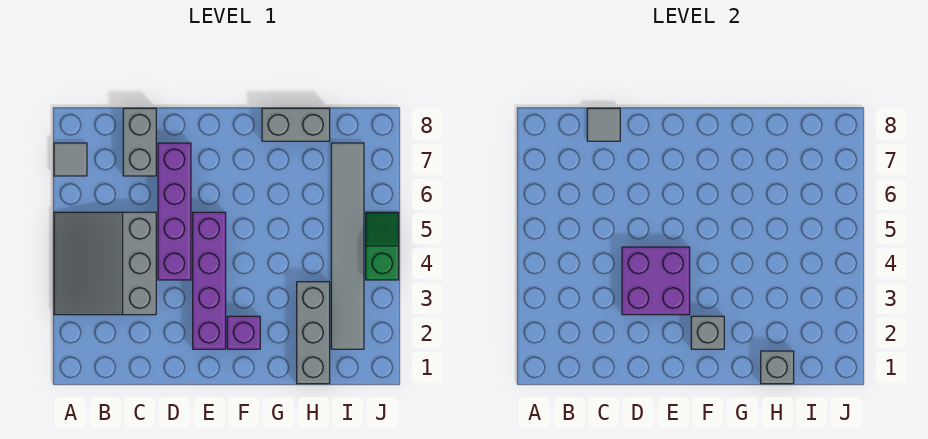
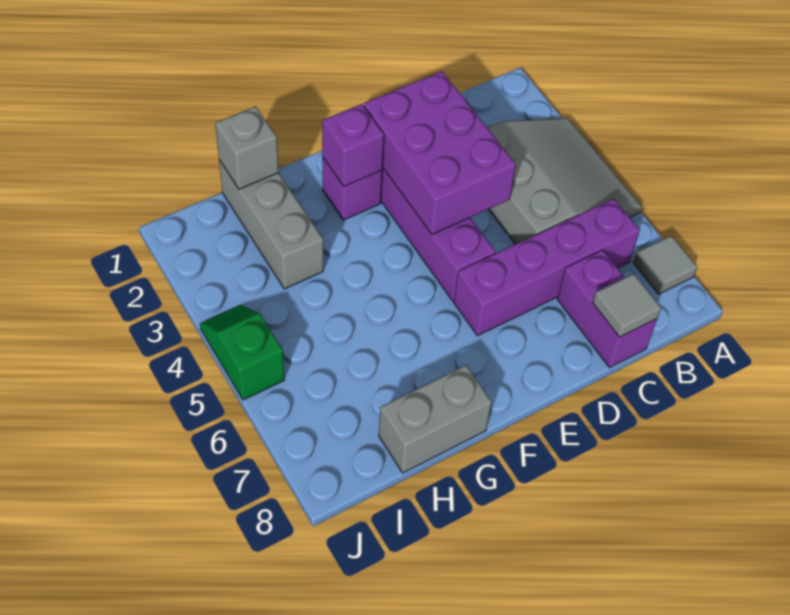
grey 1x2 brick [123,108,156,176] -> purple 1x2 brick [557,250,657,368]
purple 2x2 brick [622,247,690,315] -> purple 2x3 brick [364,71,516,234]
purple 1x4 brick [158,143,191,280] -> purple 1x4 brick turned to [454,199,640,336]
grey 1x1 brick [691,316,724,349] -> purple 1x1 brick [322,104,384,186]
grey 1x6 tile [331,143,364,349] -> none
green 1x2 slope [366,212,399,280] -> green 1x2 slope turned to [200,305,284,400]

